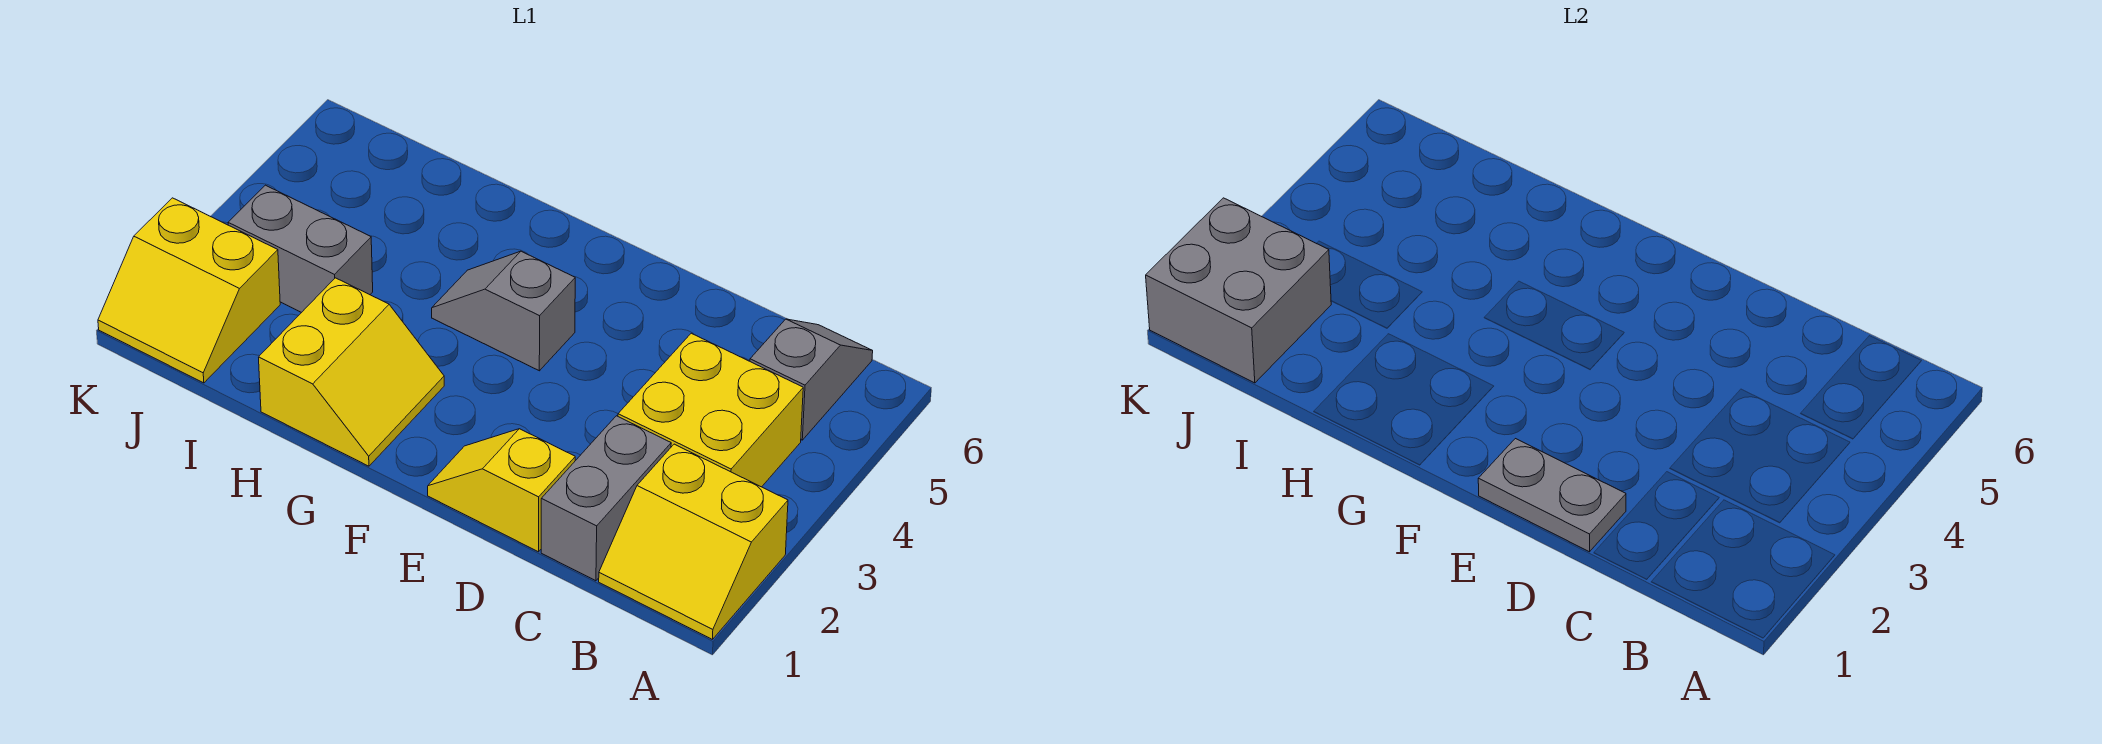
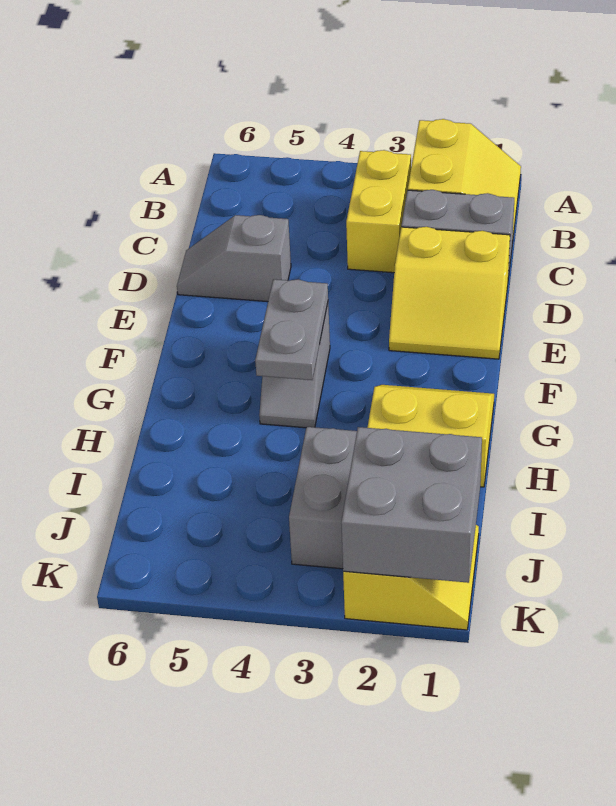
yellow 2x2 brick [618,333,803,487] -> yellow 1x2 brick [346,150,411,273]
grey 1x2 slope [750,319,873,440] -> grey 1x2 slope moved to [177,215,291,302]
yellow 1x2 slope [428,429,575,552] -> yellow 2x2 slope [389,227,510,359]
grey 1x2 plate [1478,439,1626,552] -> grey 1x2 plate moved to [255,279,328,380]

